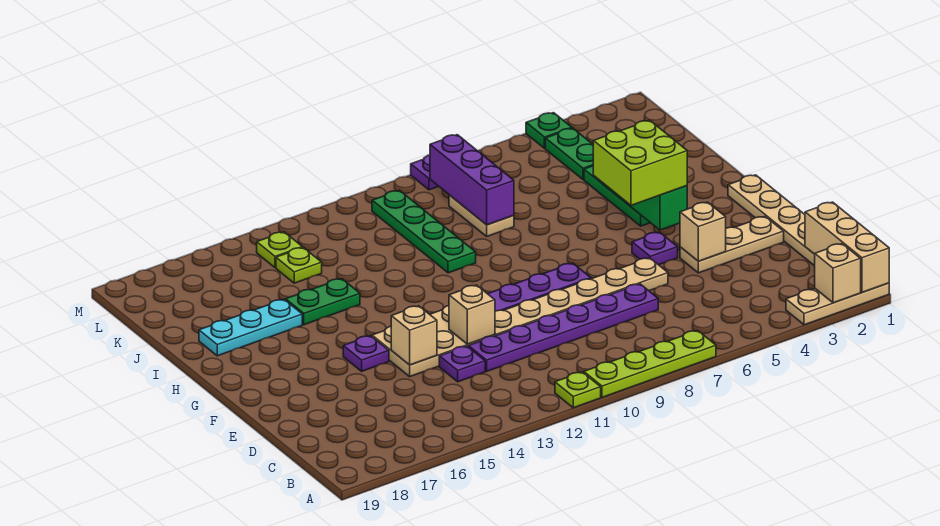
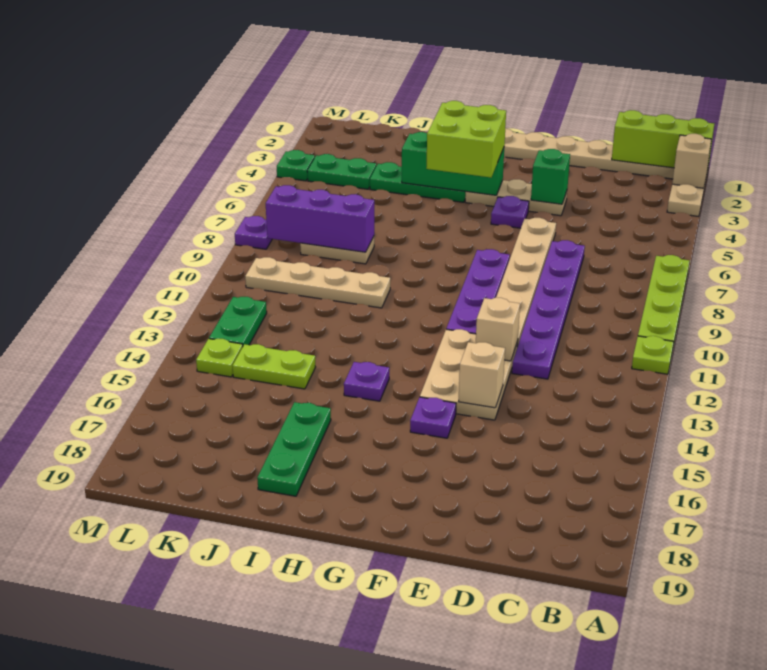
tan 1x3 brick [805,202,889,292] -> lime 1x3 brick [612,110,714,168]
purple 1x1 plate [439,346,485,382] -> purple 1x1 plate moved to [344,362,389,401]
tan 1x3 plate [680,217,784,273] -> tan 1x3 plate turned to [465,179,567,216]
tan 1x1 brick [680,202,726,261] -> green 1x1 brick [531,149,570,204]
green 1x4 plate [372,190,476,273] -> tan 1x4 plate [245,257,390,308]
green 1x2 plate [285,279,360,325] -> green 1x2 plate moved to [209,297,267,345]
cyan 1x3 plate [199,299,302,356] -> green 1x3 plate [257,402,331,496]
lime 1x1 plate [276,247,322,283] -> lime 1x2 plate [233,344,315,389]

